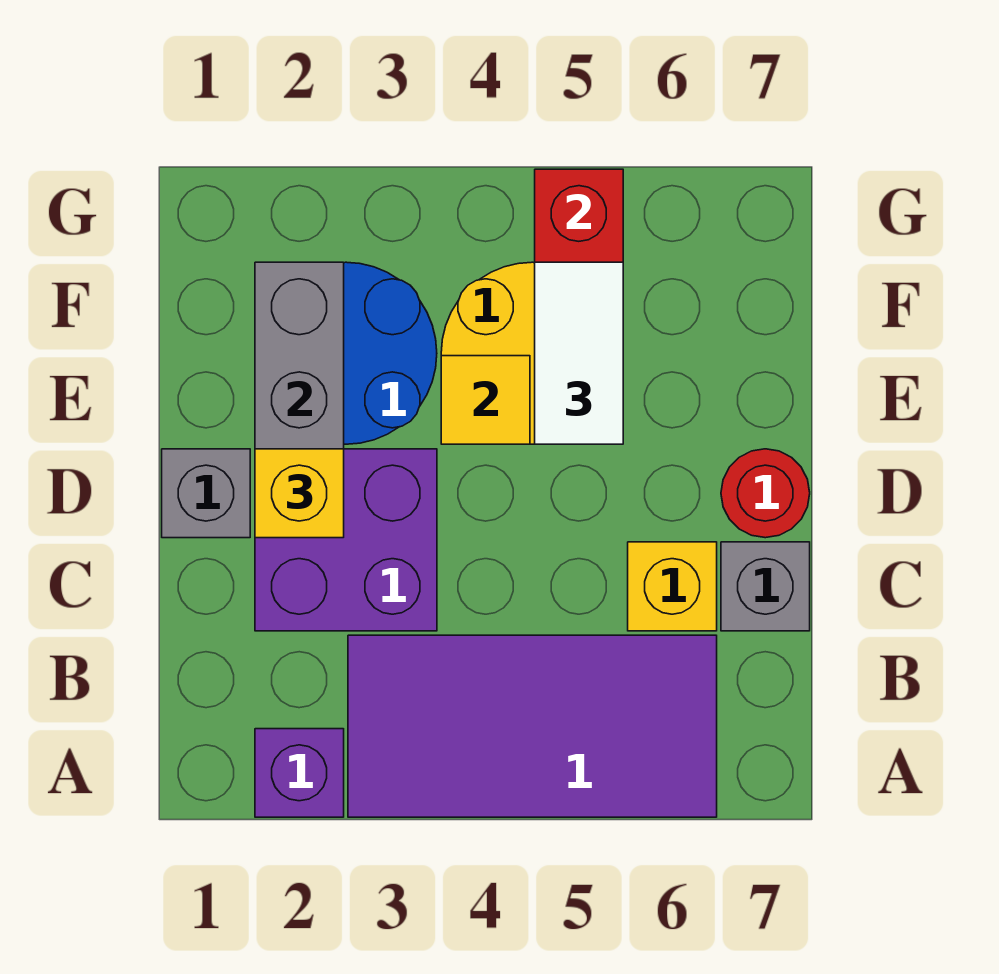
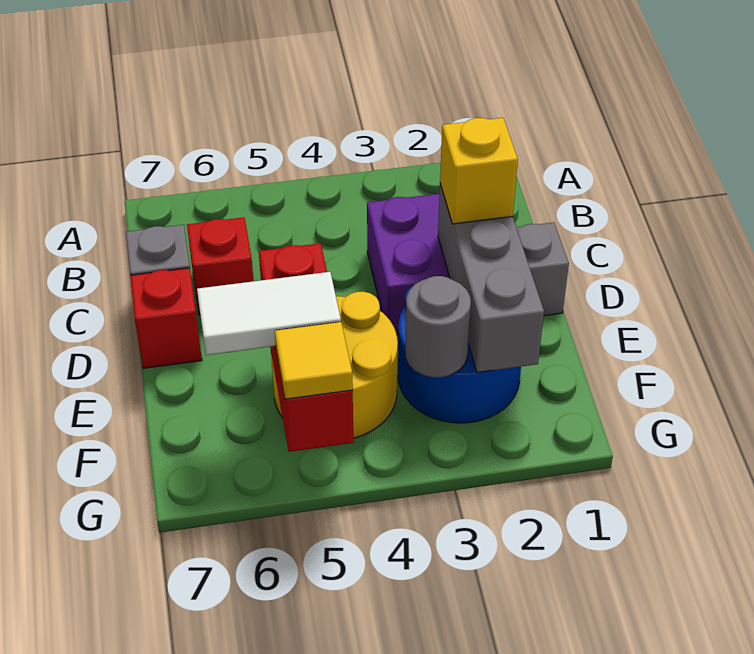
purple 1x1 brick [255,729,344,817] -> none
purple 2x4 tile [348,635,717,817] -> none
yellow 1x1 brick [628,542,717,631] -> red 1x1 brick [187,217,253,315]
red 1x1 round brick [721,449,810,538] -> red 1x1 brick [130,268,202,368]
yellow 1x1 tile [441,356,530,444] -> yellow 1x1 tile moved to [275,322,353,399]
white 1x2 tile [535,262,623,444] -> white 1x2 tile turned to [197,272,341,355]
none -> grey 1x1 round brick [405,276,471,377]

